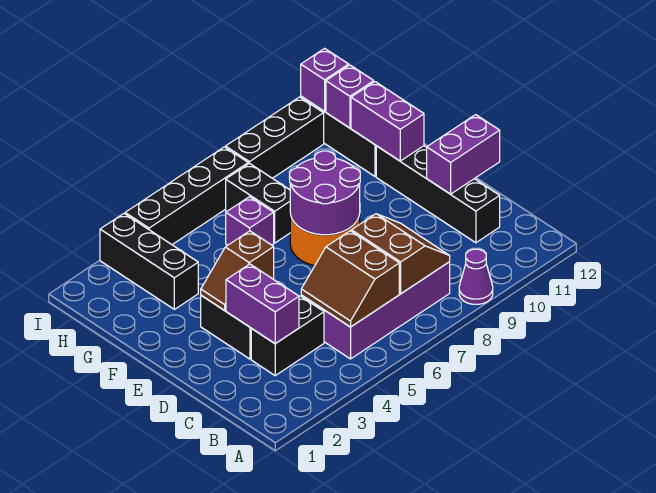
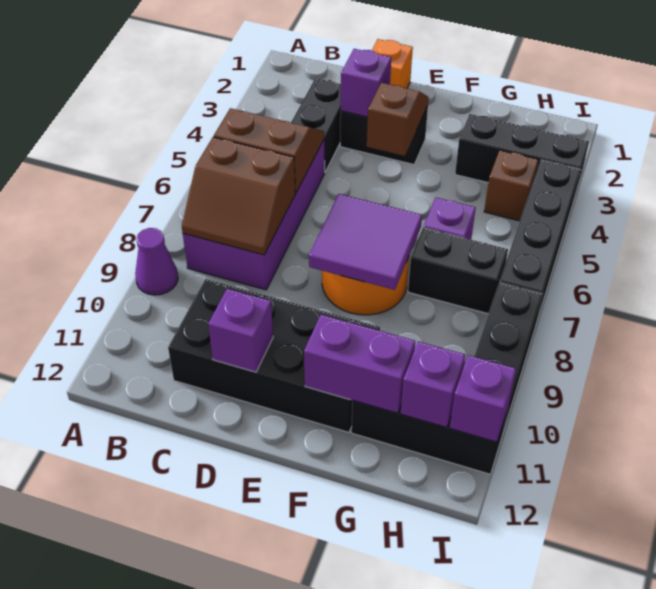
purple 1x2 brick [226,264,299,344] -> purple 1x1 brick [341,49,391,117]
black 1x4 brick [376,146,500,243] -> black 2x4 brick [168,279,380,432]
none -> orange 1x1 brick [372,39,413,89]
purple 1x2 brick [427,115,500,194] -> purple 1x1 brick [208,289,273,372]
purple 2x2 round brick [289,151,360,235] -> purple 2x2 tile [309,194,422,290]
none -> brown 1x1 brick [484,150,538,221]

